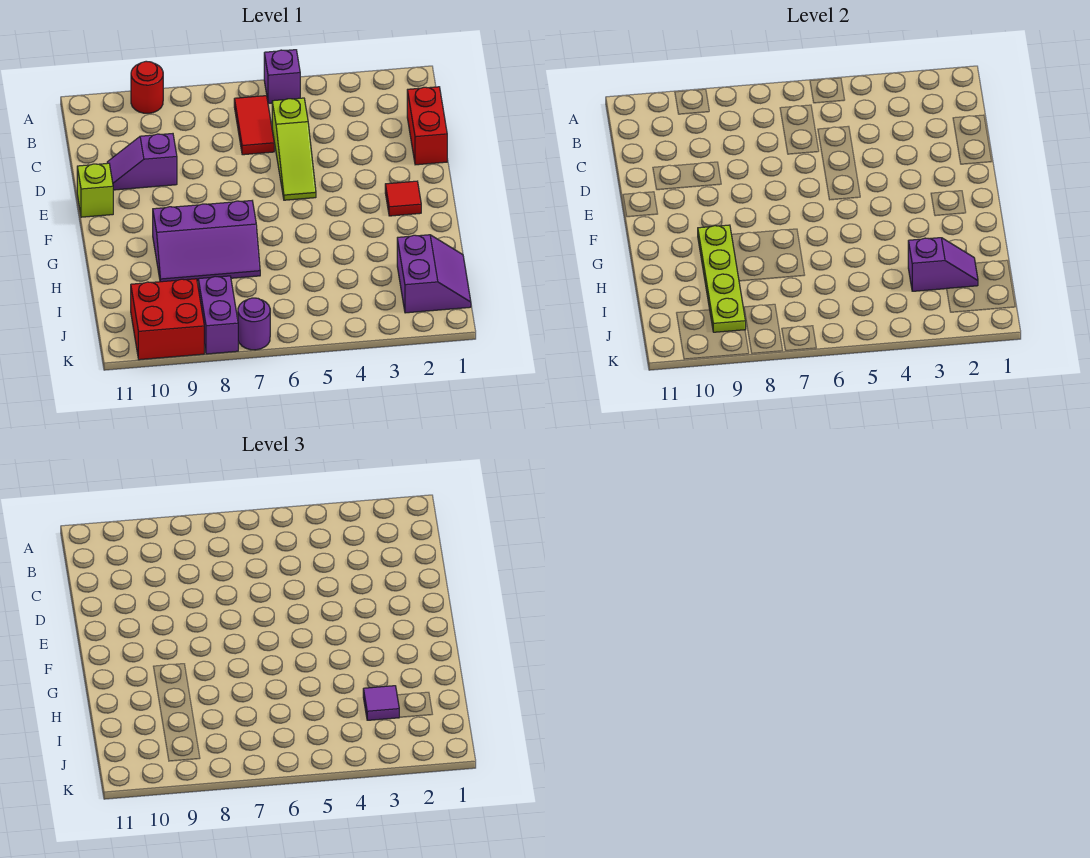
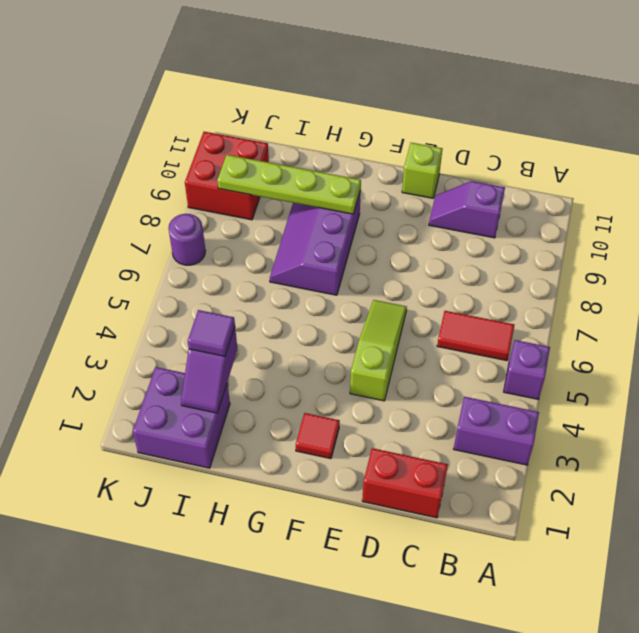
red 1x1 round brick [131,61,163,113] -> none
lime 1x3 slope [272,98,316,200] -> lime 1x3 slope turned to [350,300,407,401]
purple 1x2 slope [107,134,177,190] -> purple 1x2 slope turned to [429,181,505,238]
purple 2x2 slope [397,235,471,313] -> purple 2x2 brick [133,367,230,468]
purple 1x2 brick [198,276,238,354] -> purple 1x2 brick moved to [454,397,539,465]

